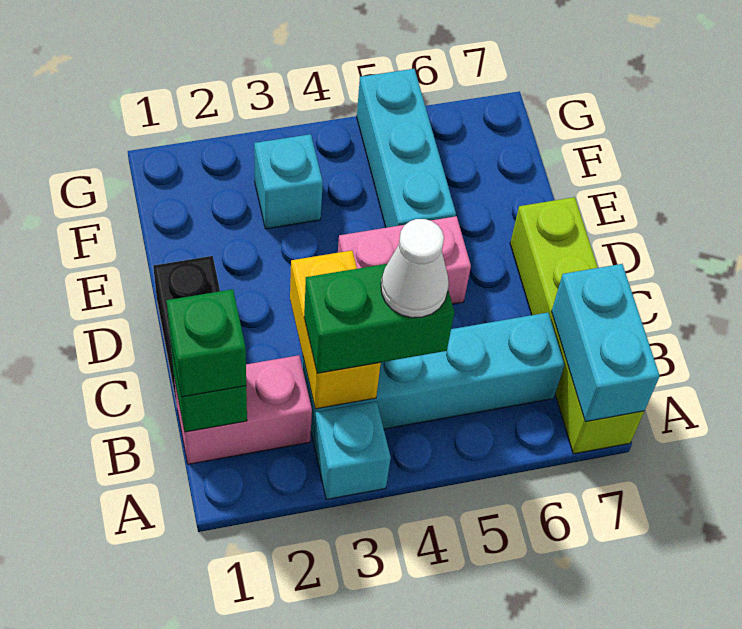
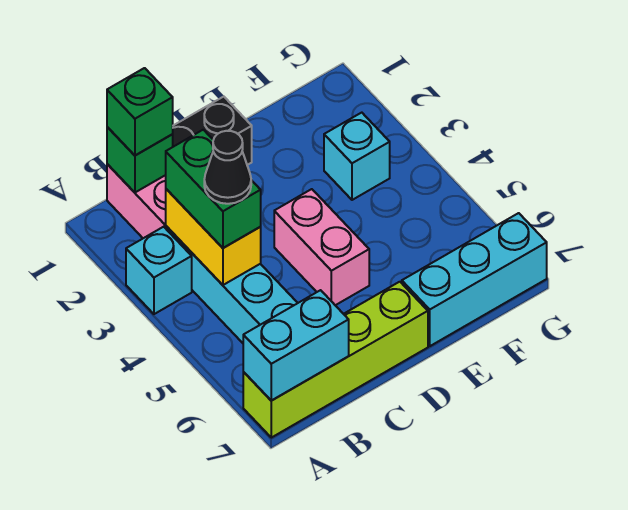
yellow 1x2 brick [290,250,381,409] -> yellow 1x2 brick turned to [166,189,261,285]
white 1x1 cone [381,219,449,318] -> black 1x1 cone [204,131,251,204]
cyan 1x3 brick [357,69,456,228] -> cyan 1x3 brick moved to [402,213,547,346]

